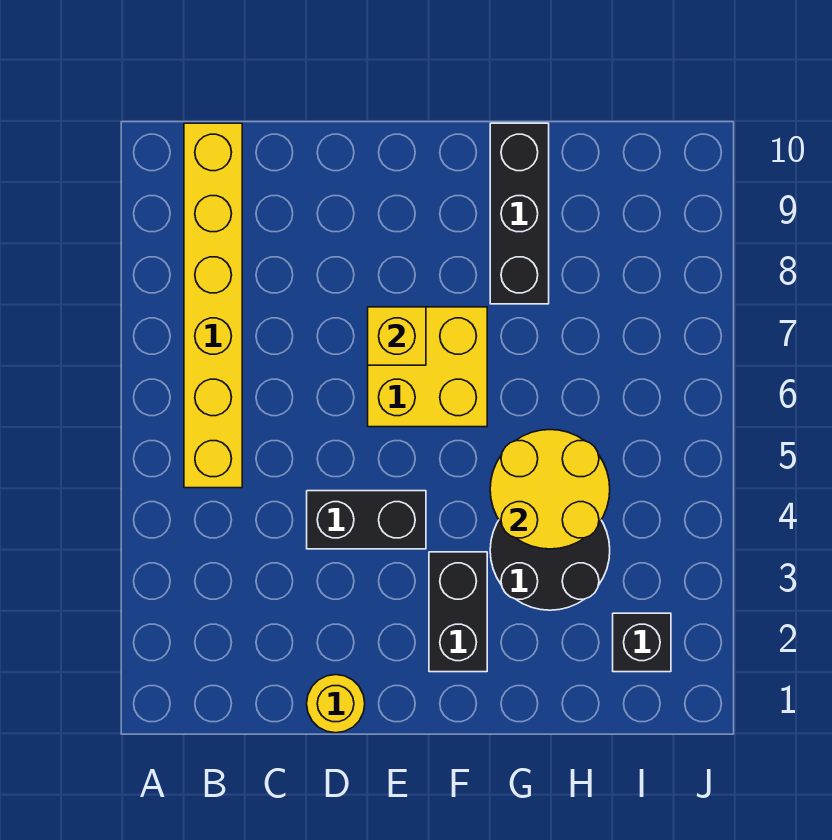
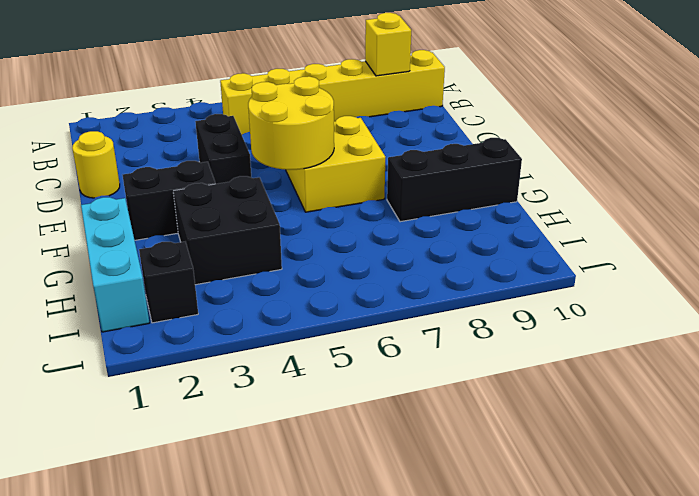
yellow 1x1 brick [368,307,426,365] -> yellow 1x1 brick moved to [365,13,411,76]
none -> cyan 1x3 brick [81,197,149,332]
black 2x2 round brick [490,520,610,610] -> black 2x2 brick [173,176,282,285]
yellow 2x2 round brick [490,430,610,549] -> yellow 2x2 round brick moved to [248,76,334,170]

